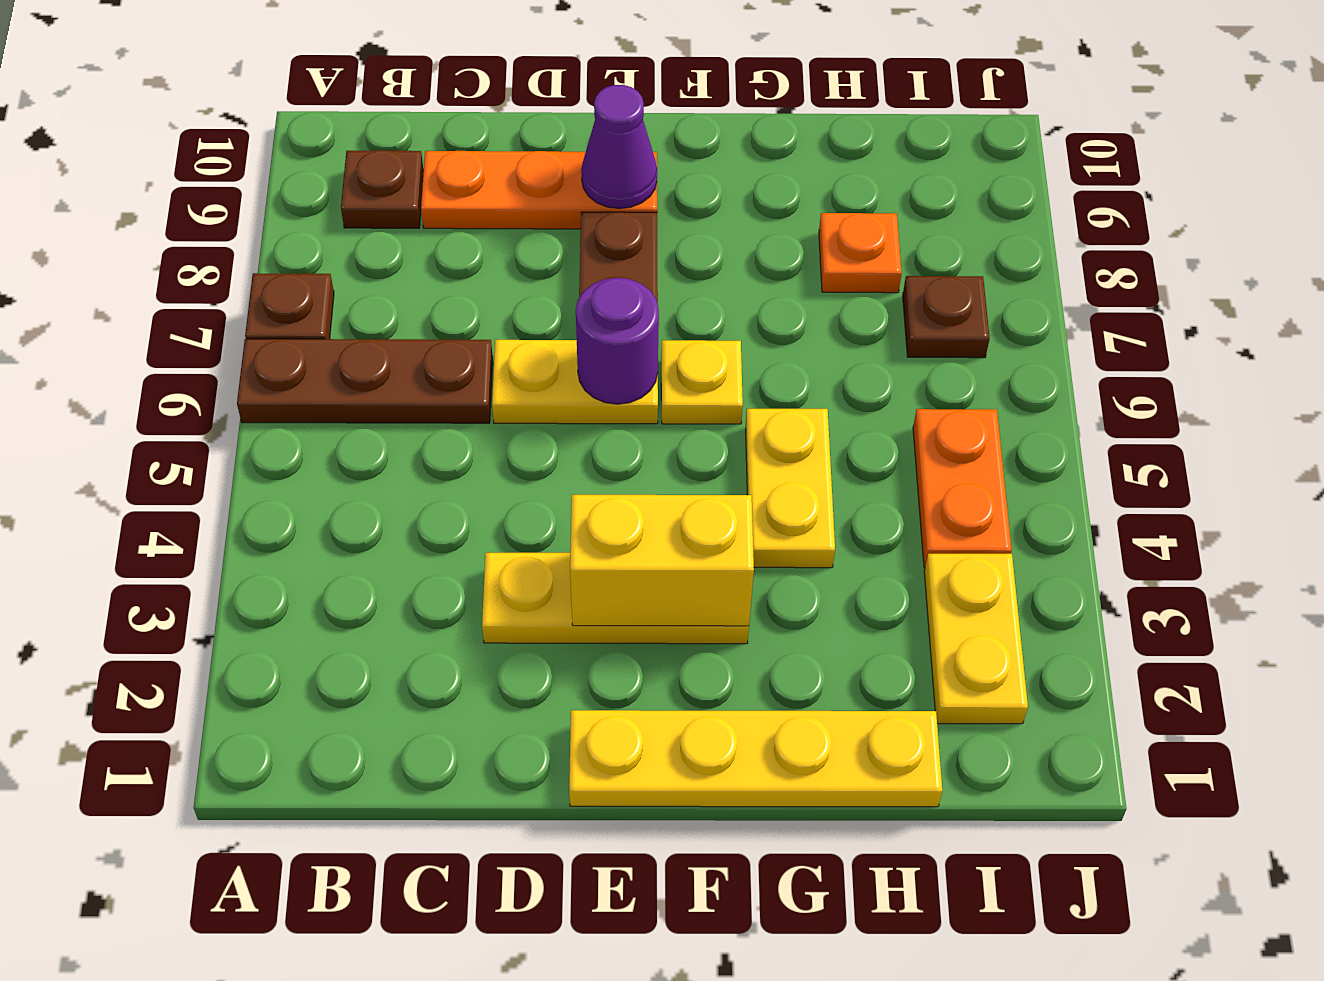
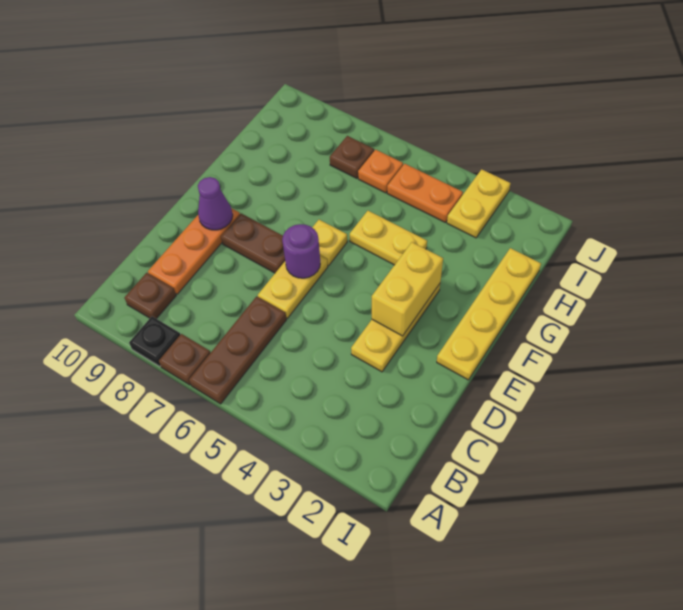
none -> black 1x1 plate [129,316,180,366]
orange 1x1 plate [819,213,902,293] -> orange 1x1 plate moved to [358,150,403,193]
yellow 1x2 plate [924,554,1028,724] -> yellow 1x2 plate turned to [447,169,511,238]

